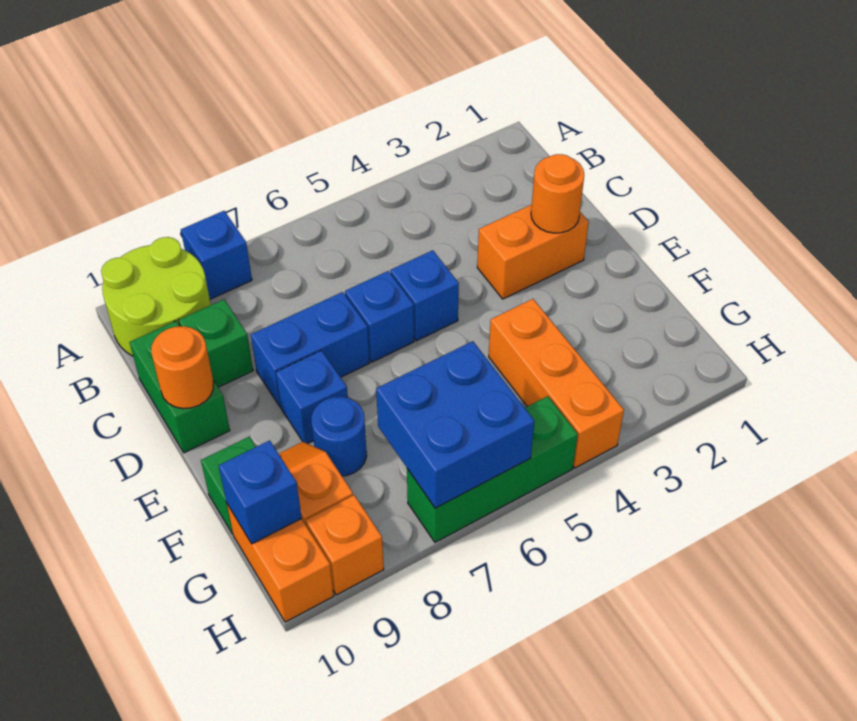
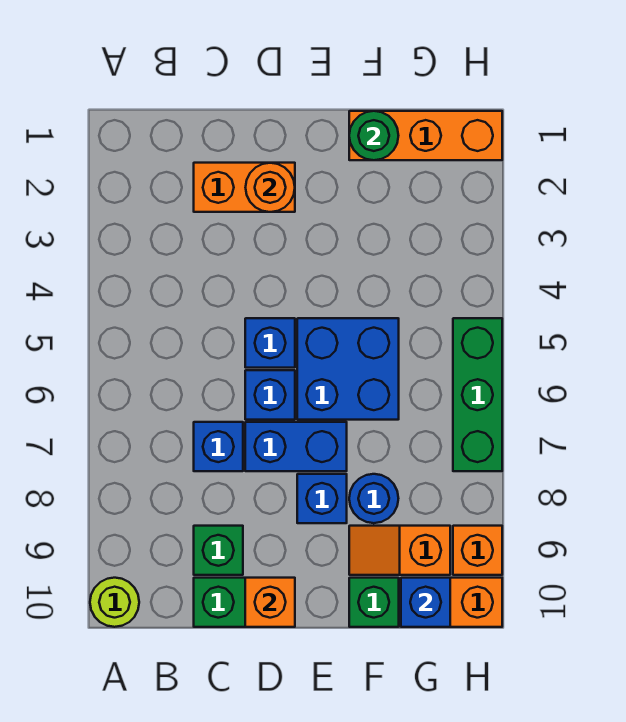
blue 1x1 brick [181,211,252,299] -> blue 1x1 brick moved to [194,422,243,471]
lime 2x2 round brick [101,237,211,356] -> lime 1x1 round brick [90,578,139,627]
orange 1x2 brick [477,205,589,299] -> orange 1x2 brick turned to [194,163,295,212]
blue 1x2 brick [251,292,370,406] -> blue 1x2 brick turned to [245,422,347,471]
orange 1x1 round brick [151,326,214,409] -> orange 1x1 brick [245,578,295,627]
none -> green 1x1 round brick [349,111,399,160]
orange 1x3 brick [489,299,624,468] -> orange 1x3 brick moved to [349,111,502,160]
blue 2x2 brick [376,341,534,508] -> blue 2x2 brick moved to [297,318,399,420]

